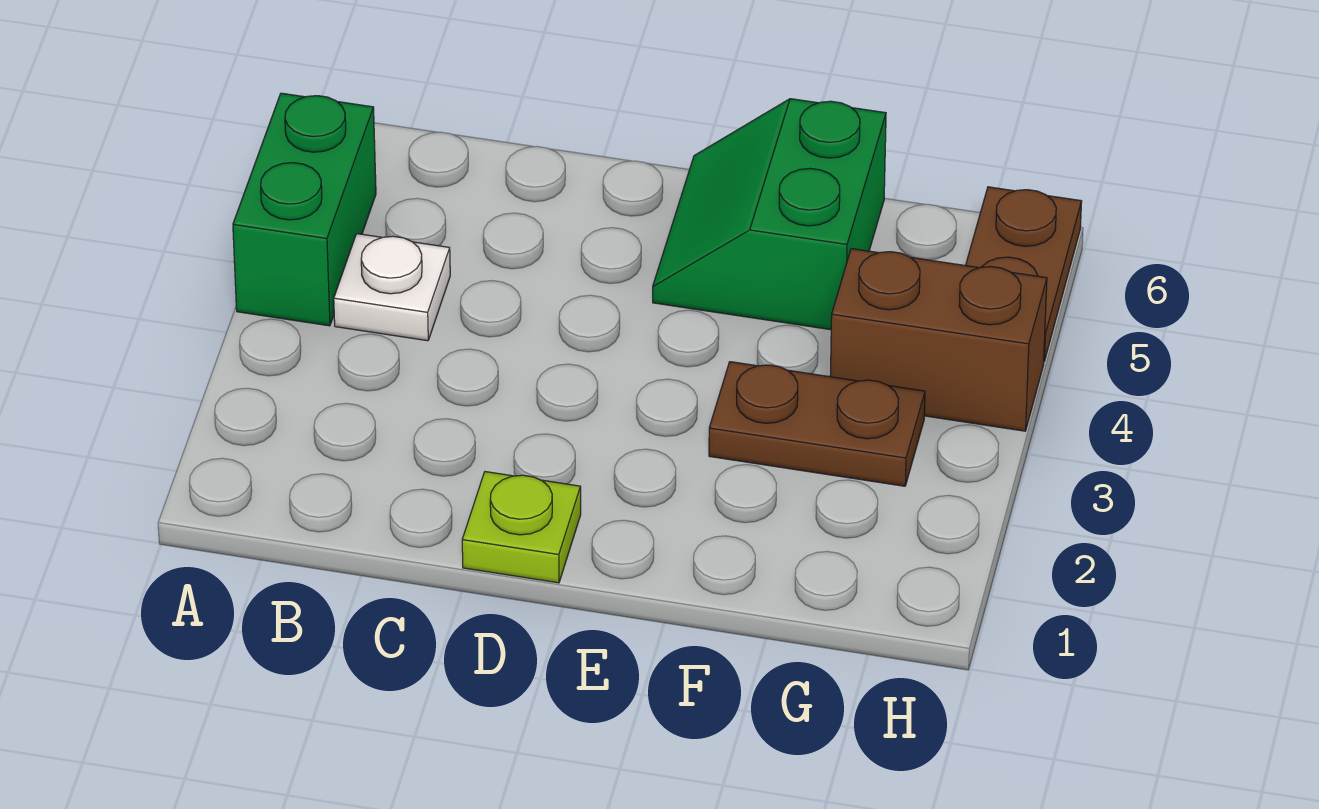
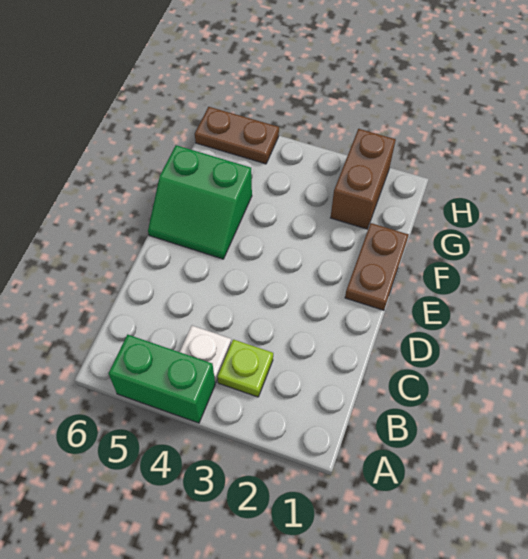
lime 1x1 plate [462,472,581,583] -> lime 1x1 plate moved to [217,339,273,397]
brown 1x2 plate [709,362,925,486] -> brown 1x2 plate moved to [345,223,409,310]
brown 1x2 brick [830,249,1047,431] -> brown 1x2 brick moved to [331,129,396,229]

